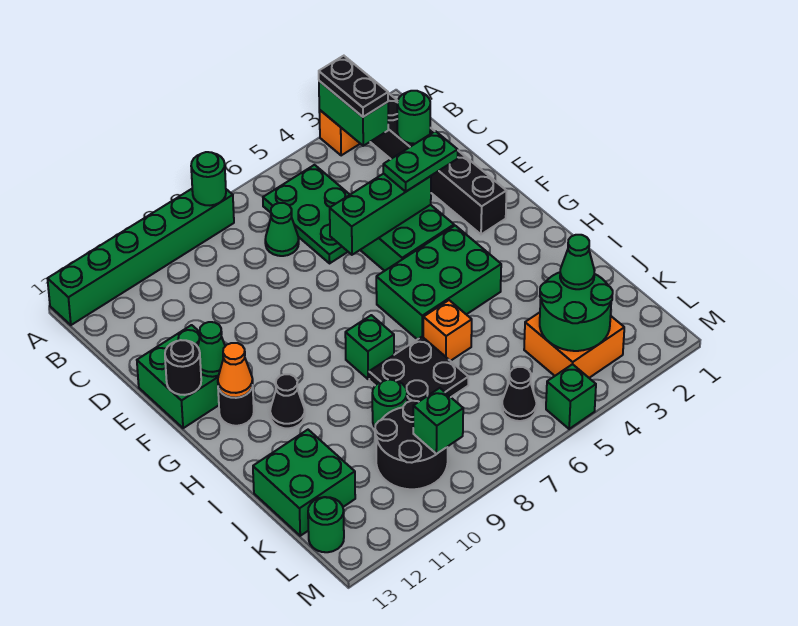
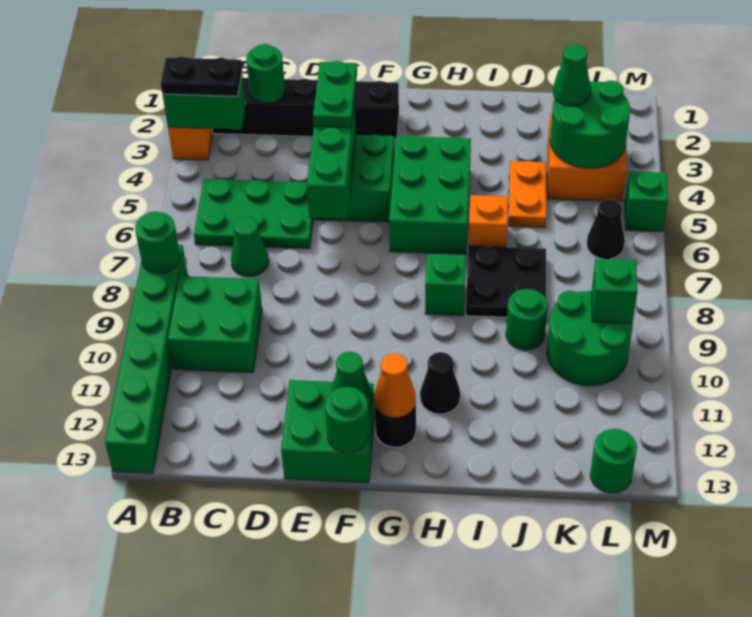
black 1x1 round brick [165,340,201,395] -> green 1x1 round brick [325,387,369,452]
none -> orange 1x2 plate [508,161,546,228]
green 2x2 brick [253,430,355,536] -> green 2x2 brick moved to [168,276,262,373]
black 2x2 round brick [375,401,448,489] -> green 2x2 round brick [547,290,633,386]

